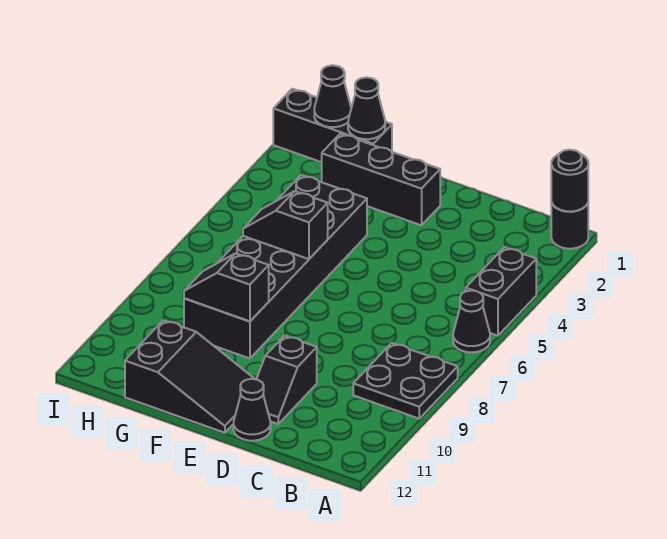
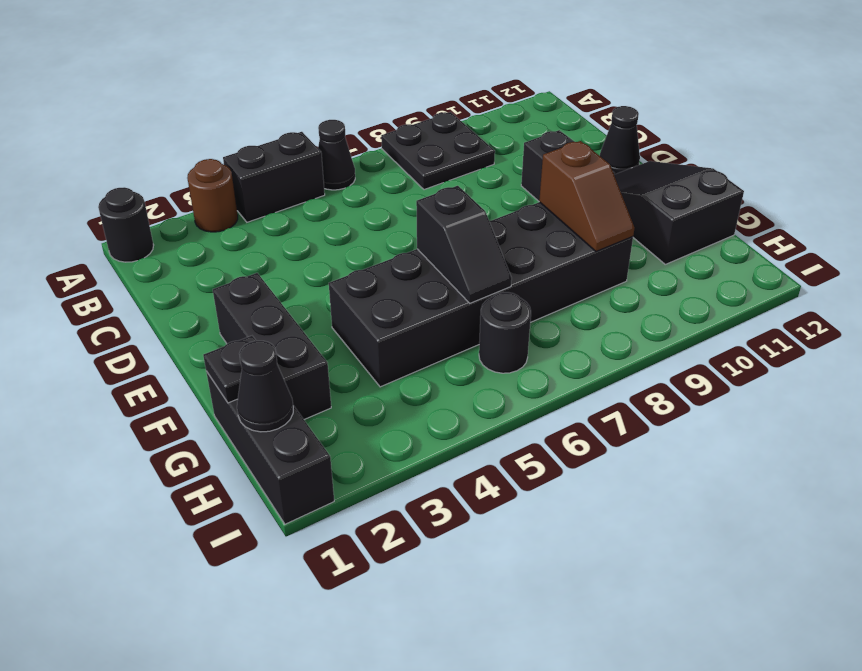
black 1x1 round brick [551,150,588,211] -> black 1x1 round brick moved to [479,292,531,373]
none -> brown 1x1 round brick [187,159,238,232]
black 1x2 slope [184,253,269,321] -> brown 1x2 slope [539,141,635,251]
black 1x1 cone [348,77,385,139] -> black 1x1 plate [203,336,256,403]

